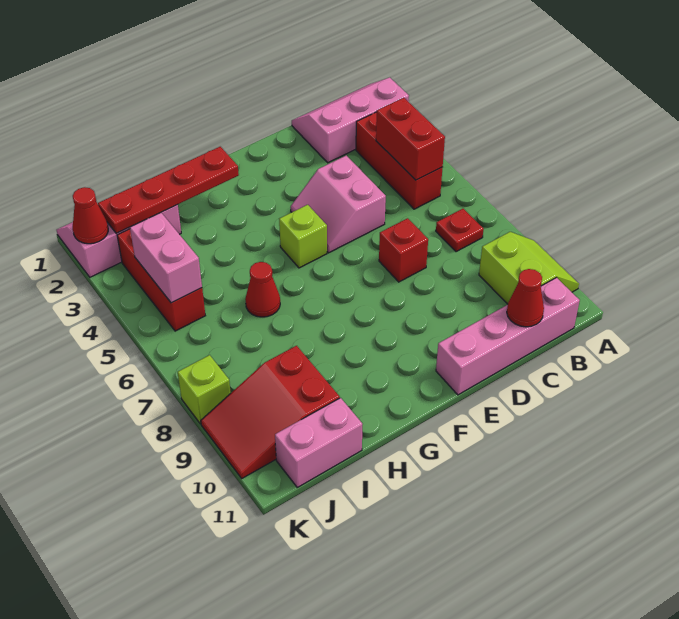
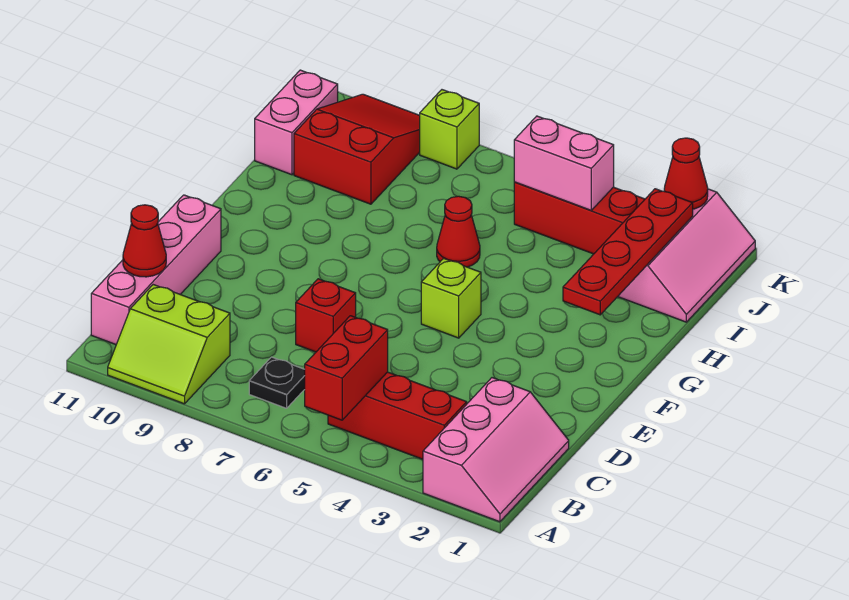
red 1x2 brick [376,98,445,180] -> red 1x2 brick turned to [305,316,388,420]
red 1x1 plate [436,209,483,252] -> black 1x1 plate [249,357,305,408]
pink 2x2 slope [291,155,386,253] -> none

